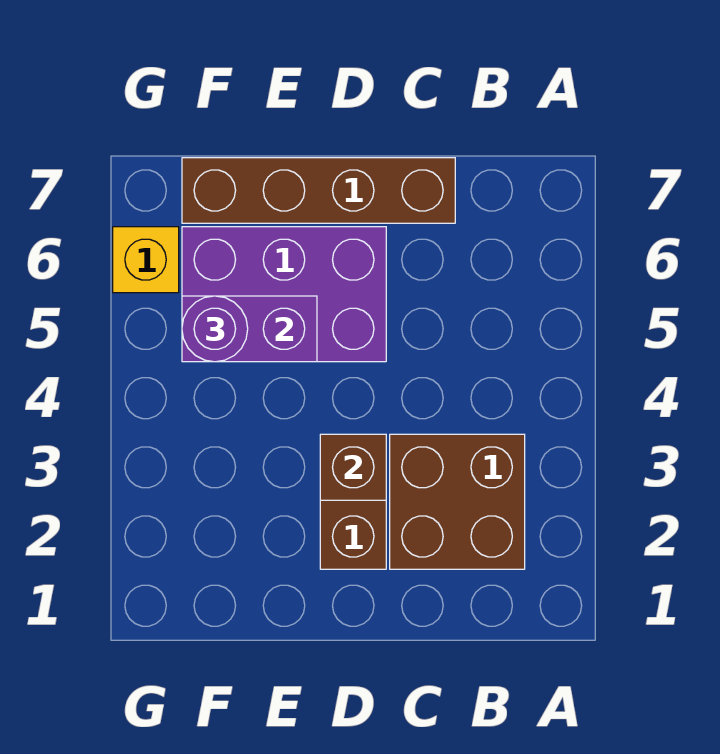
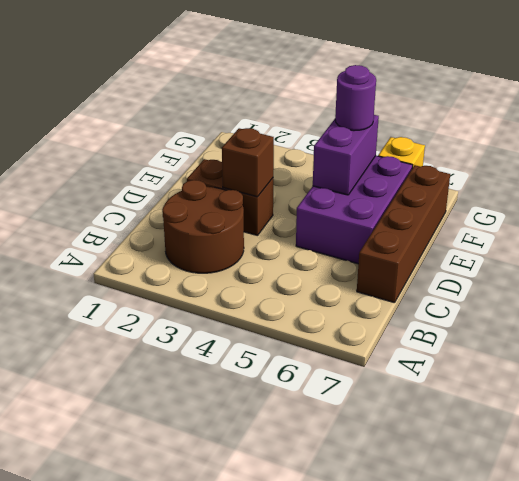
brown 2x2 brick [390,434,525,569] -> brown 2x2 round brick [162,180,244,273]

